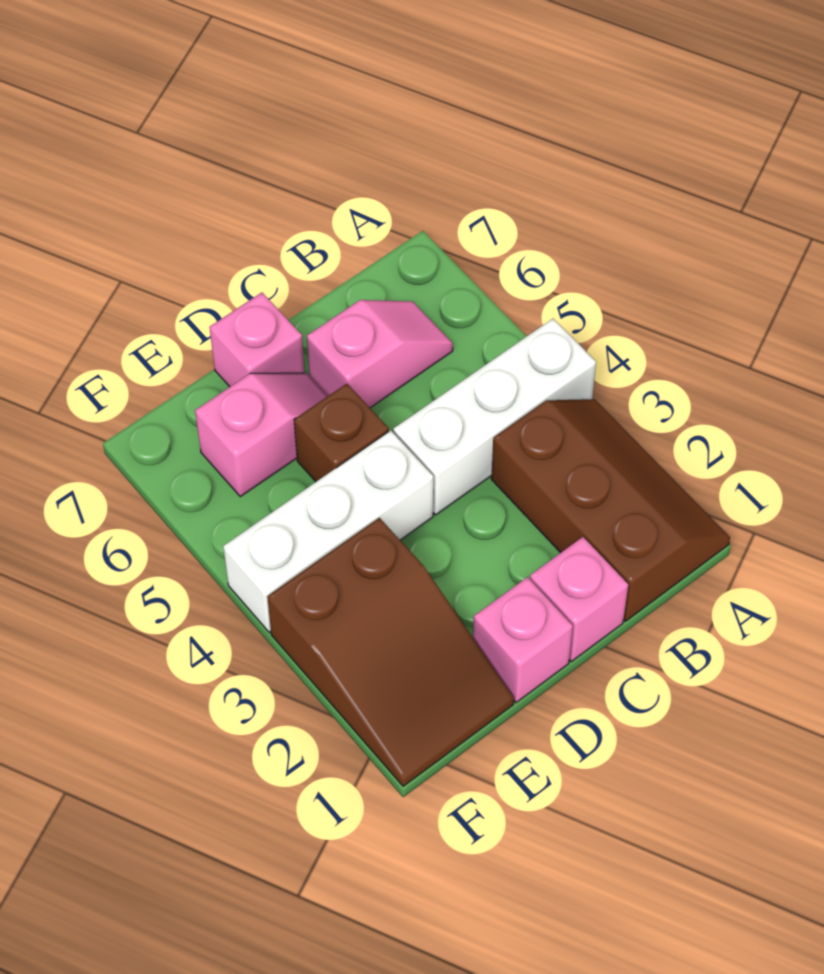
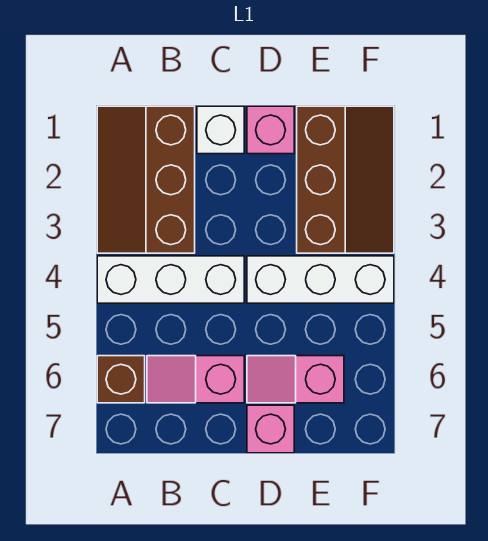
pink 1x1 brick [530,537,628,661] -> white 1x1 brick [197,106,244,154]
brown 1x1 brick [294,384,389,482] -> brown 1x1 brick moved to [97,356,145,403]
brown 2x3 slope [267,518,514,786] -> brown 2x3 slope turned to [297,106,394,253]

